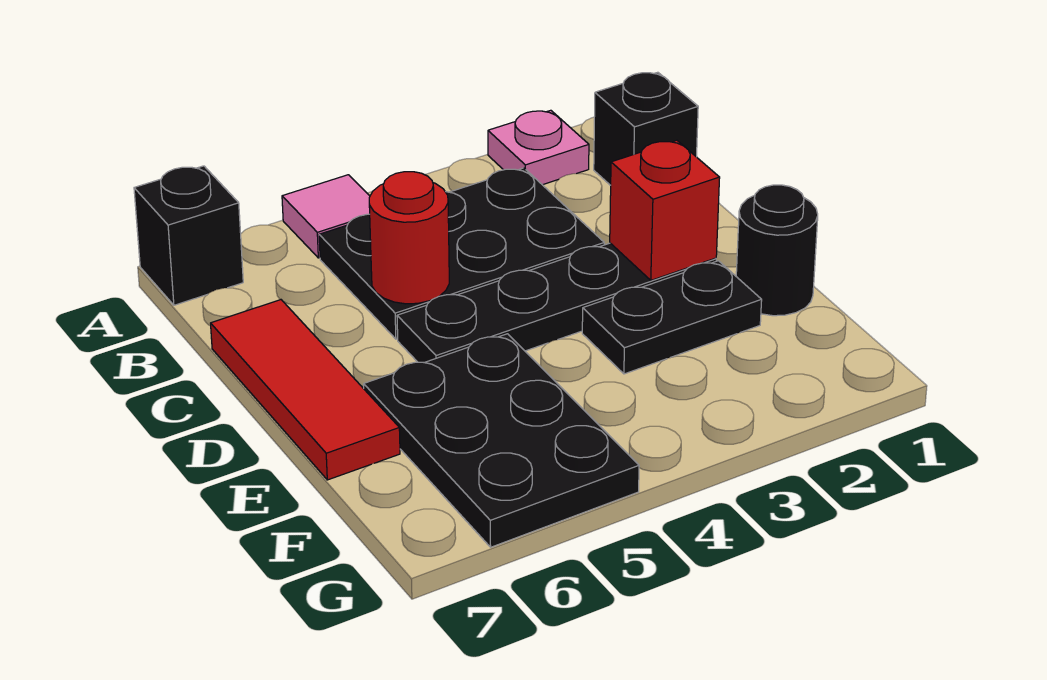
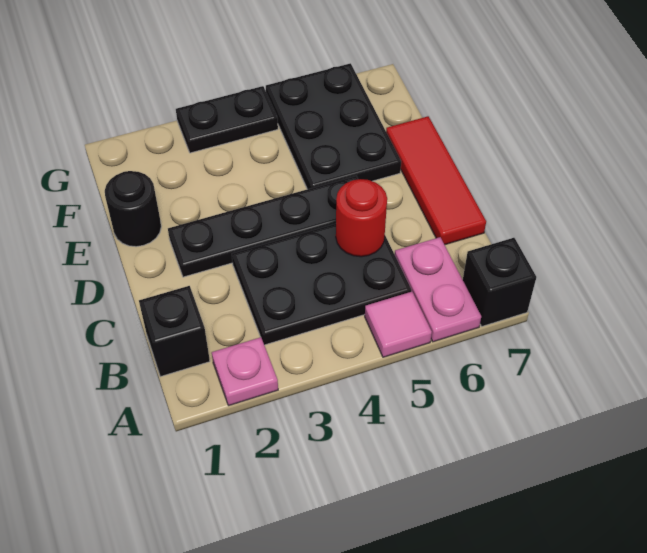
none -> pink 1x2 plate [395,237,481,342]
red 1x1 brick [610,140,720,280] -> none
black 1x2 plate [582,261,762,374] -> black 1x2 plate moved to [176,86,278,153]

